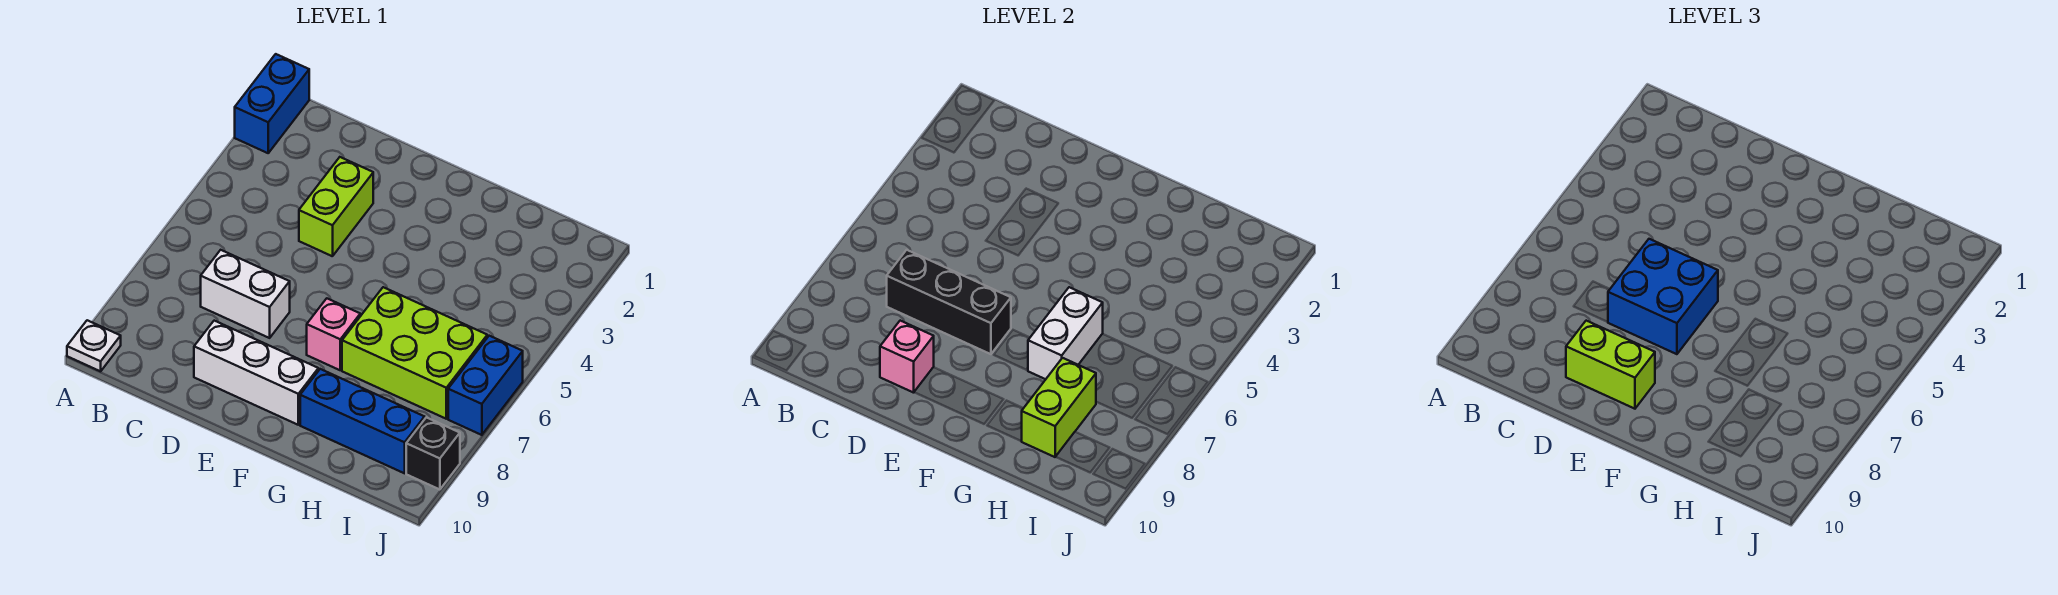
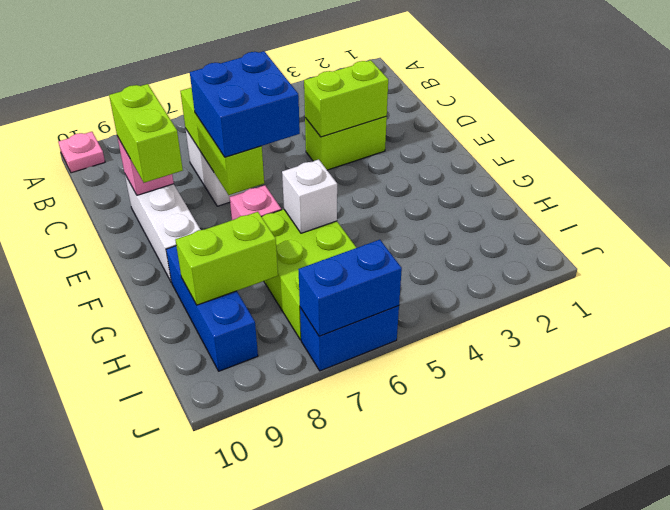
blue 1x2 brick [235,54,309,153] -> blue 1x2 brick moved to [298,240,402,336]
white 1x1 plate [67,320,121,371] -> pink 1x1 plate [59,132,105,173]
black 1x3 brick [887,250,1011,354] -> lime 1x3 brick [180,88,264,195]
none -> lime 1x2 brick [304,60,388,137]
white 1x2 brick [1028,287,1103,379] -> white 1x1 brick [282,159,337,233]
black 1x1 brick [406,417,460,490] -> none

